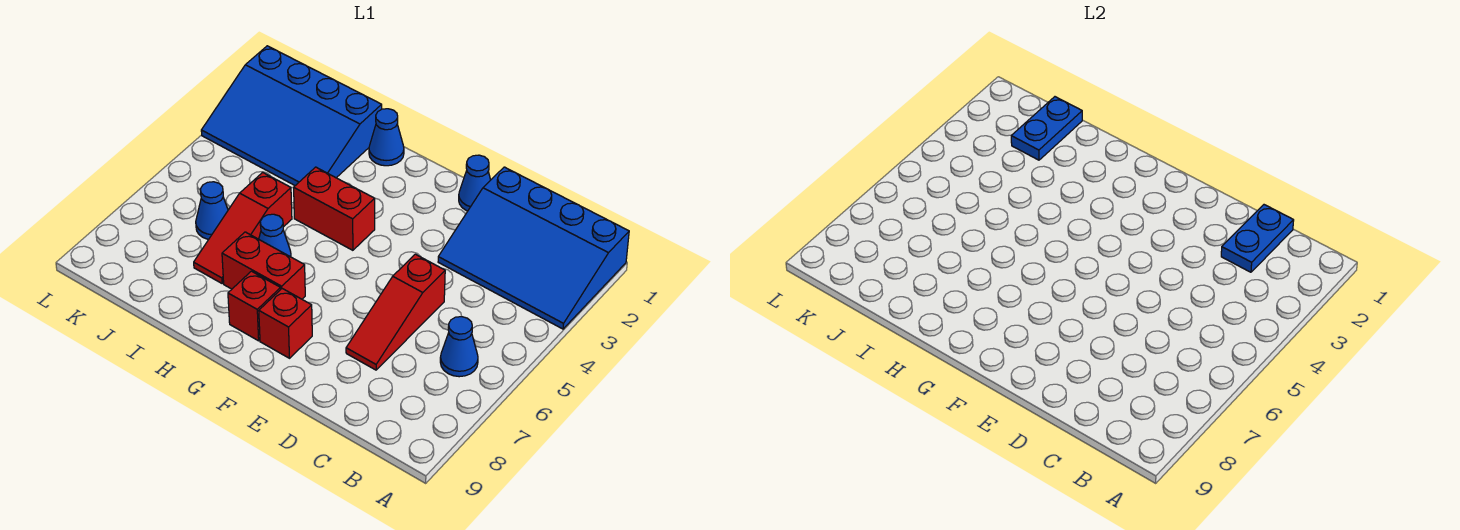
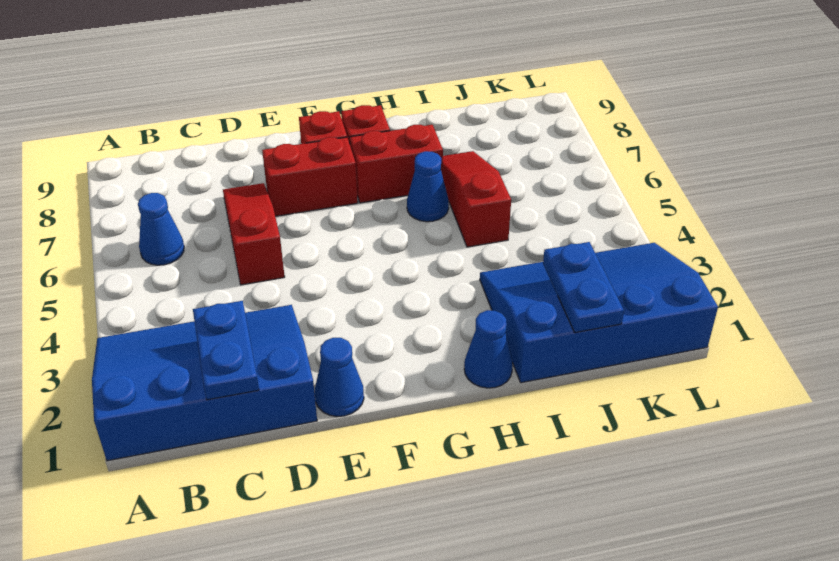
red 1x2 brick [294,167,375,250] -> red 1x2 brick moved to [262,137,358,216]
blue 1x1 cone [196,182,228,239] -> none

